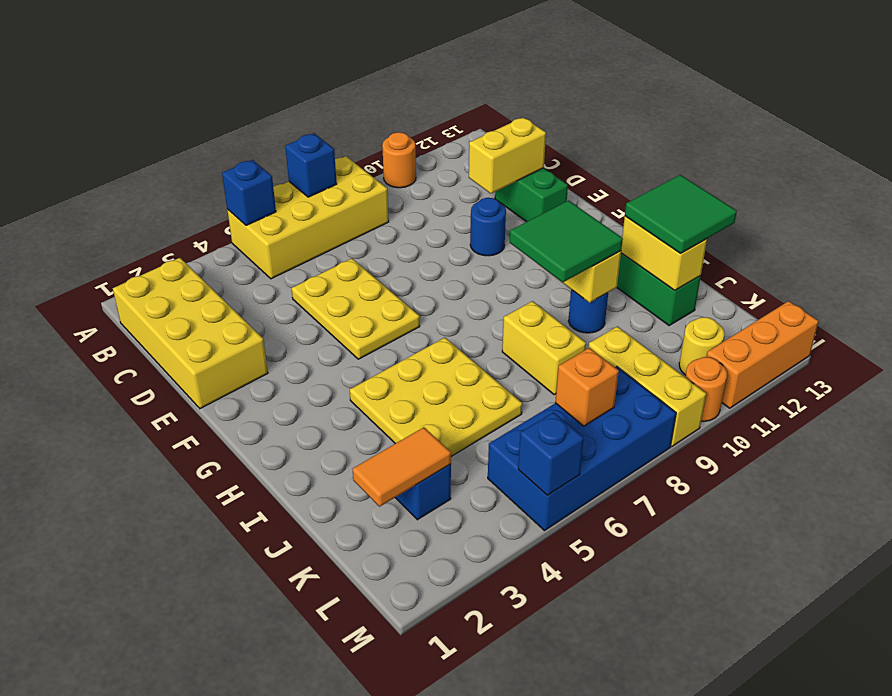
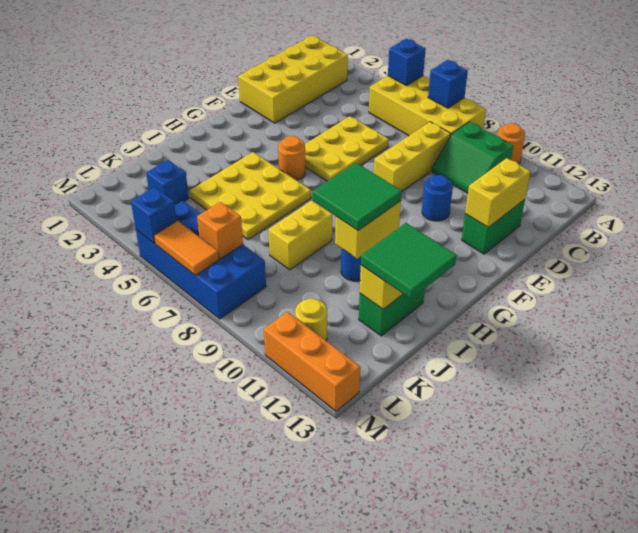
none -> green 2x2 slope [432,122,513,193]
yellow 1x2 brick [469,117,546,193] -> yellow 1x2 brick turned to [465,158,530,228]
orange 1x2 tile [353,427,451,507] -> orange 1x2 tile moved to [154,221,219,275]
yellow 1x3 brick [588,326,706,447] -> yellow 1x3 brick moved to [374,122,451,191]
orange 1x1 round brick [685,357,727,421] -> orange 1x1 round brick moved to [278,136,305,180]

